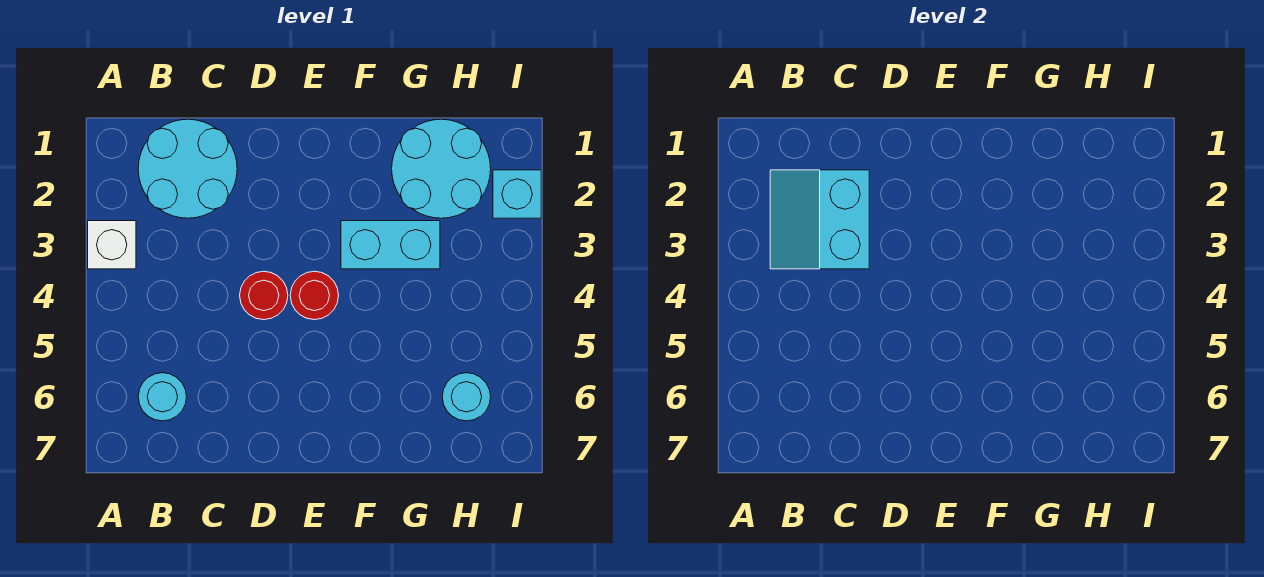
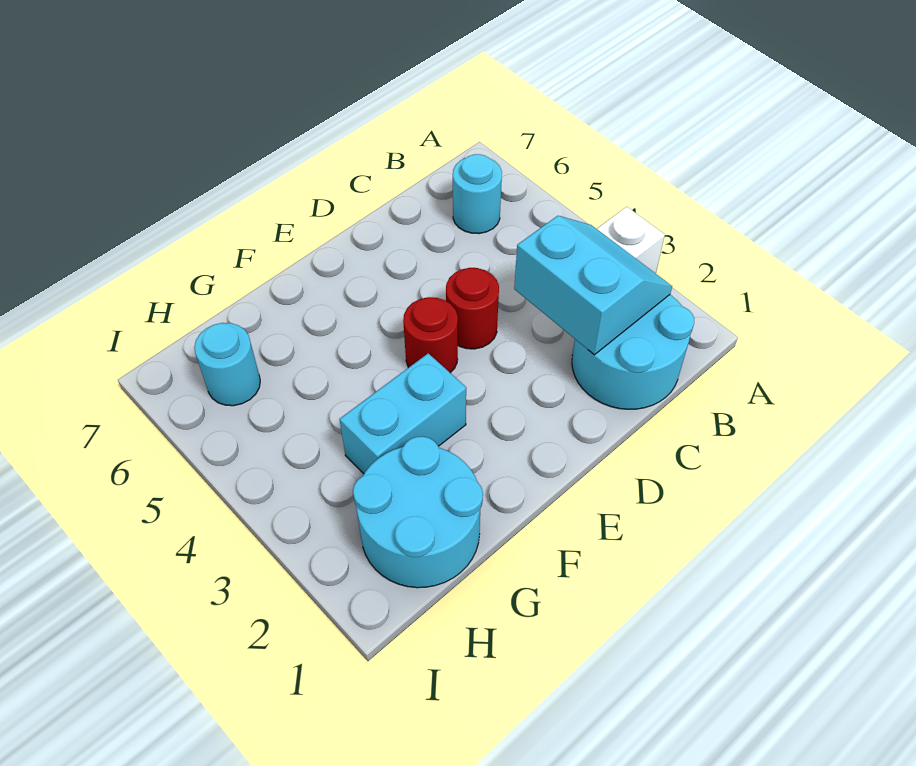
cyan 1x1 brick [493,170,541,218] -> none

